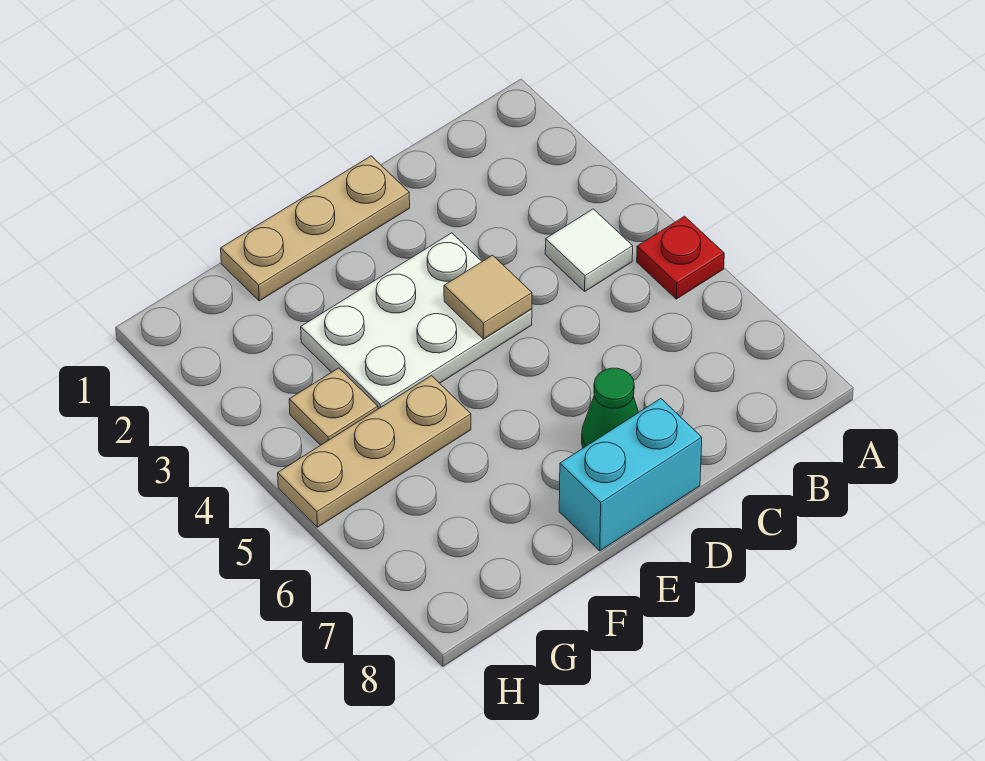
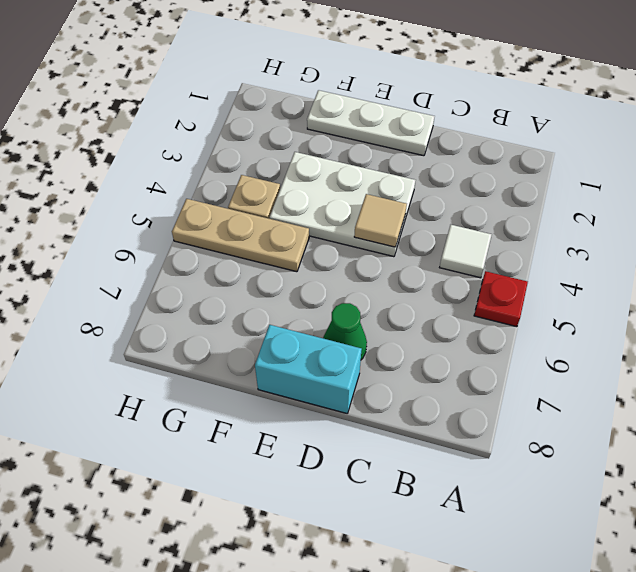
tan 1x3 plate [221,156,410,301] -> white 1x3 plate [307,90,435,156]

